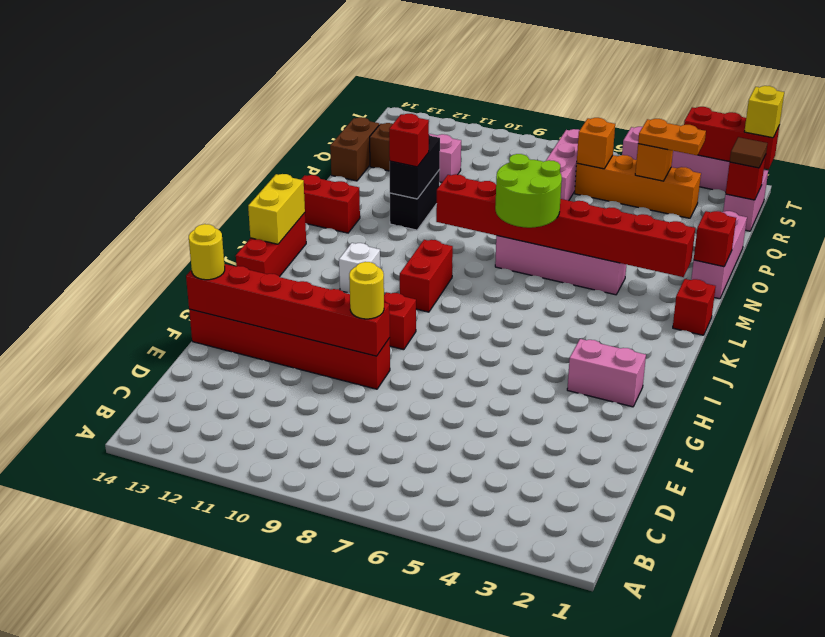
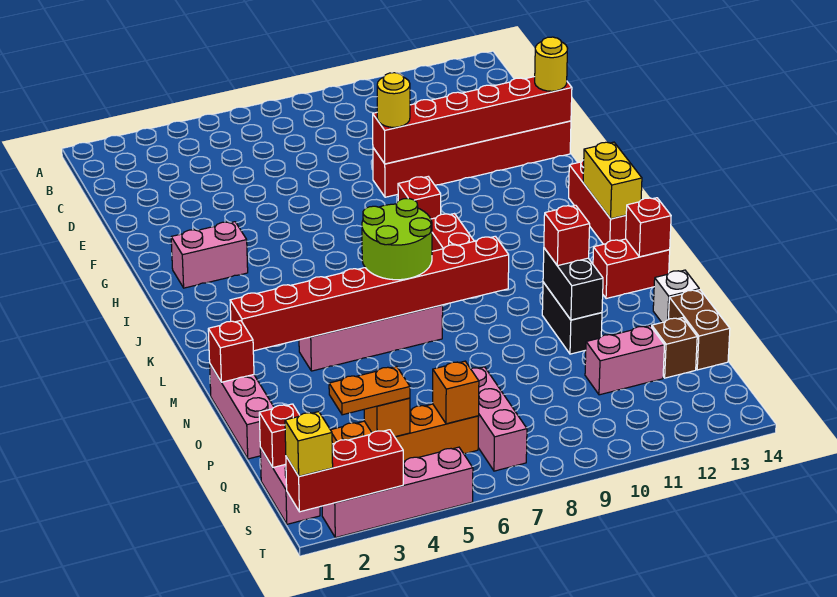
white 1x1 brick [339,243,380,293] -> white 1x1 brick moved to [653,270,699,322]
red 1x1 brick [673,279,716,335] -> red 1x1 brick moved to [626,198,671,257]
brown 1x1 tile [730,137,767,168] -> none

